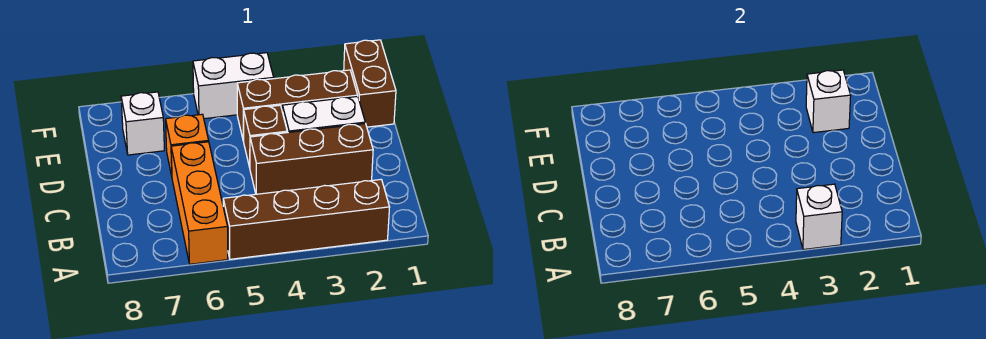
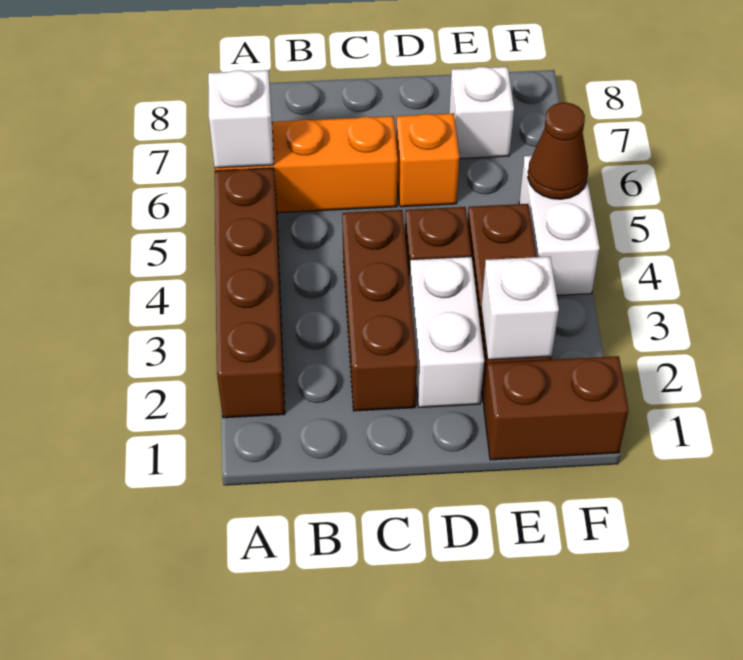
white 1x1 brick [796,184,842,250] -> white 1x1 brick moved to [208,70,274,168]
none -> brown 1x1 cone [528,103,588,199]

